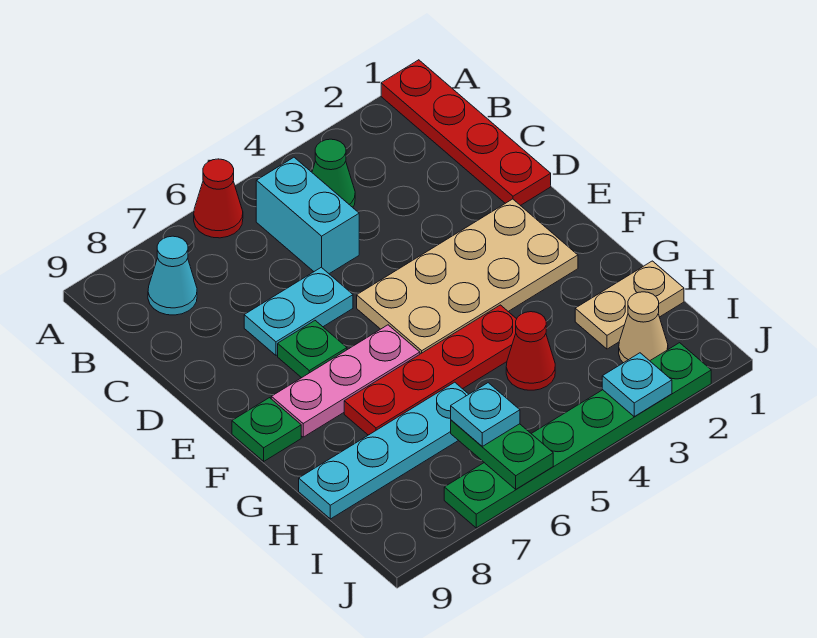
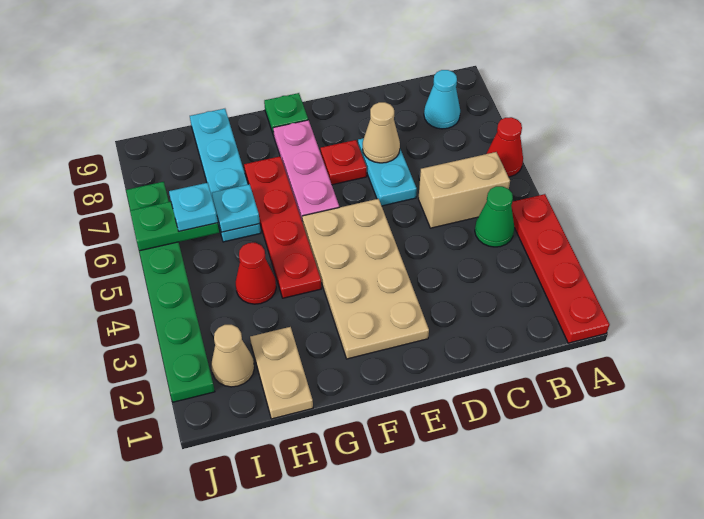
red 1x4 plate [381,60,551,206] -> red 1x4 plate turned to [511,194,610,343]
cyan 1x2 brick [256,157,359,274] -> tan 1x2 brick [418,152,510,228]
none -> tan 1x1 cone [363,102,400,163]
green 1x1 plate [278,321,347,378] -> red 1x1 plate [320,140,367,185]
cyan 1x1 plate [602,353,672,416] -> cyan 1x1 plate moved to [212,184,260,232]

